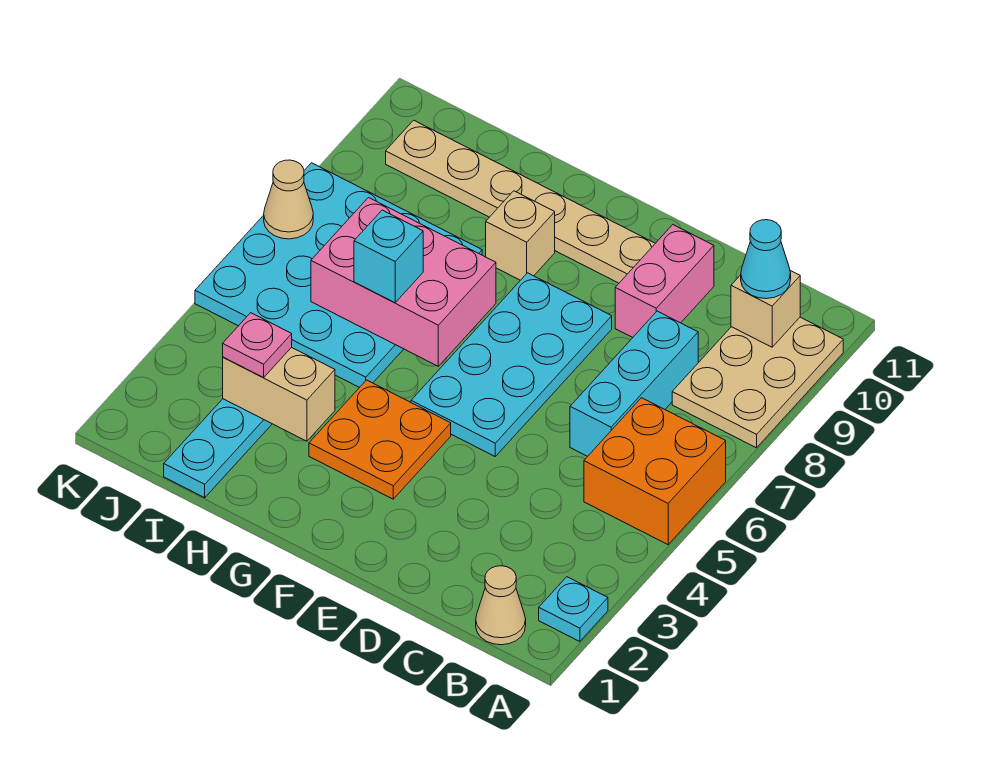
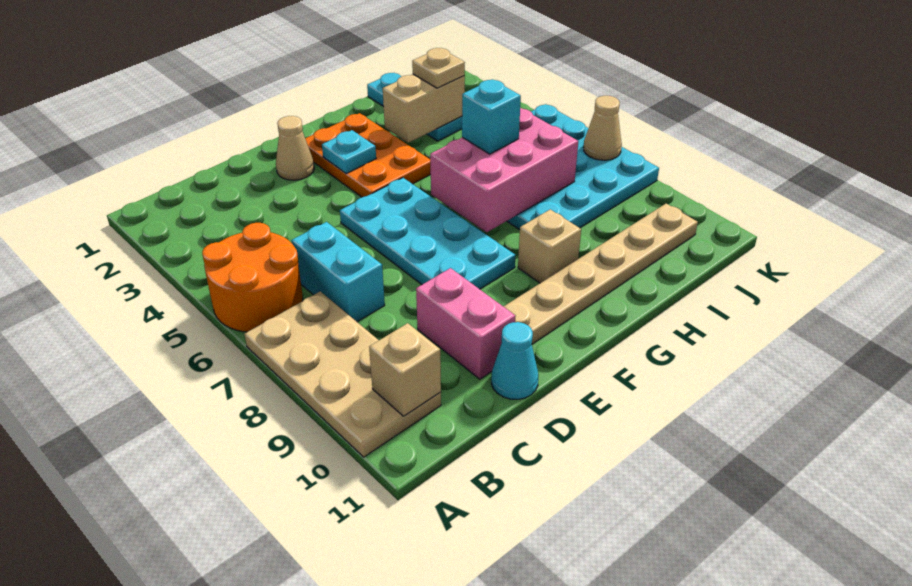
cyan 1x1 plate [539,577,608,642] -> cyan 1x1 plate moved to [322,130,376,174]
orange 2x2 brick [584,398,726,545] -> orange 2x2 round brick [202,223,303,332]
tan 2x3 plate [672,317,843,448] -> tan 2x4 plate [244,291,441,457]
tan 1x1 cone [476,566,526,645] -> tan 1x1 cone moved to [276,116,314,180]
cyan 1x1 cone [741,220,791,299] -> cyan 1x1 cone moved to [491,322,538,399]
cyan 1x3 brick [570,311,698,456] -> cyan 1x2 brick [291,222,385,322]
orange 2x2 plate [309,380,451,499] -> orange 2x3 plate [305,113,431,197]
pink 1x1 plate [223,313,292,378] -> tan 1x1 plate [412,48,465,88]

